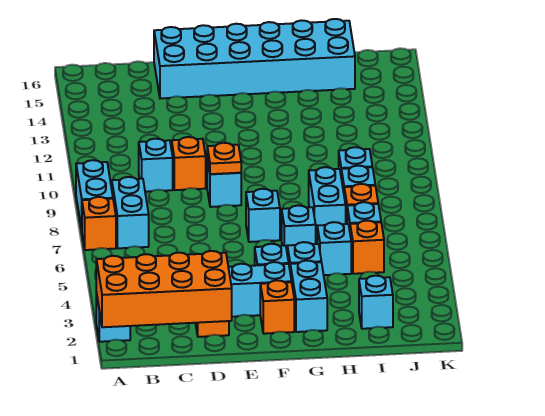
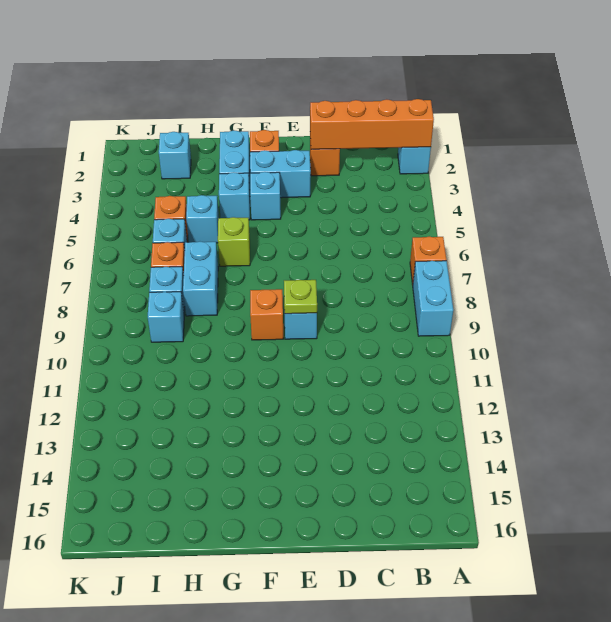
orange 2x4 brick [96,251,232,327] -> orange 1x4 brick [310,99,434,149]
cyan 1x2 brick [112,177,149,248] -> none
cyan 1x1 brick [139,139,173,192] -> none
orange 1x1 brick [172,137,206,190] -> orange 1x1 brick moved to [250,289,283,340]
cyan 2x6 brick [154,19,355,98] -> none
orange 1x1 plate [207,143,241,174] -> lime 1x1 plate [284,280,317,314]
cyan 1x1 brick [246,189,280,242] -> none
cyan 1x1 brick [282,205,316,250] -> lime 1x1 brick [218,217,250,266]

